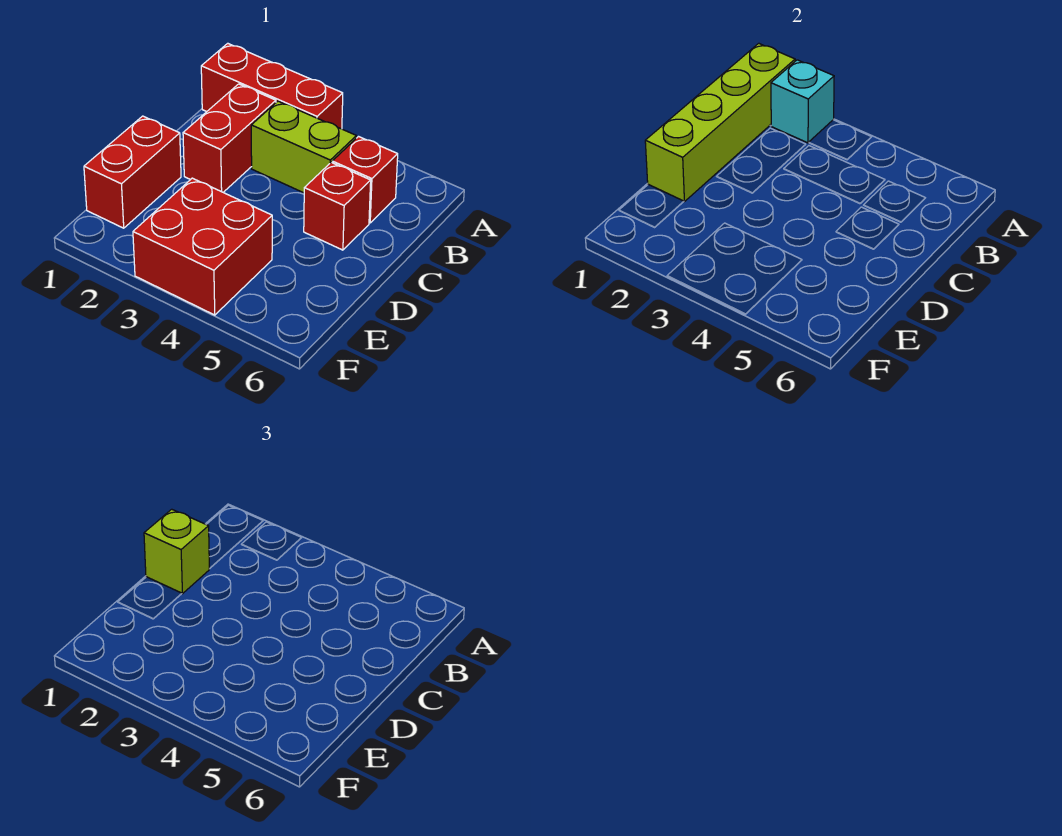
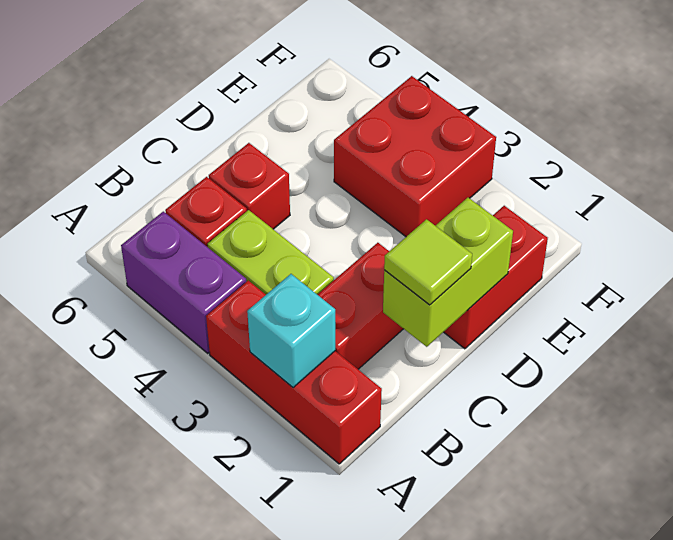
lime 1x4 brick [645,43,795,202] -> lime 1x2 brick [383,198,513,347]
none -> purple 1x2 brick [121,212,246,353]
lime 1x1 brick [144,509,209,594] -> lime 1x1 tile [384,219,472,305]

